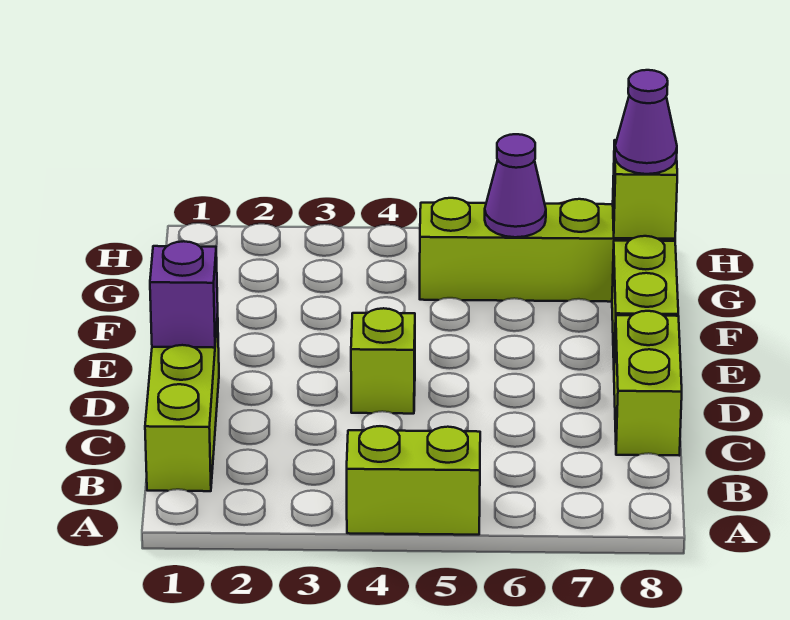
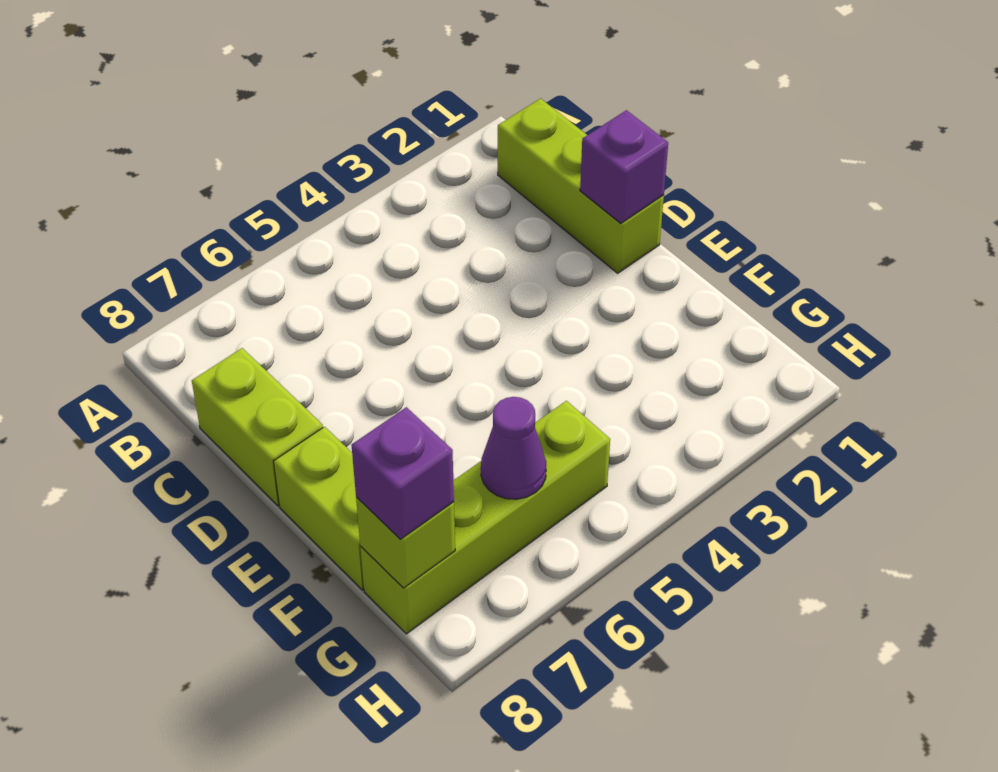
lime 1x2 brick [347,426,480,535] -> none
lime 1x1 brick [351,308,415,414] -> none
purple 1x1 cone [615,70,677,174] -> purple 1x1 brick [352,407,454,539]

